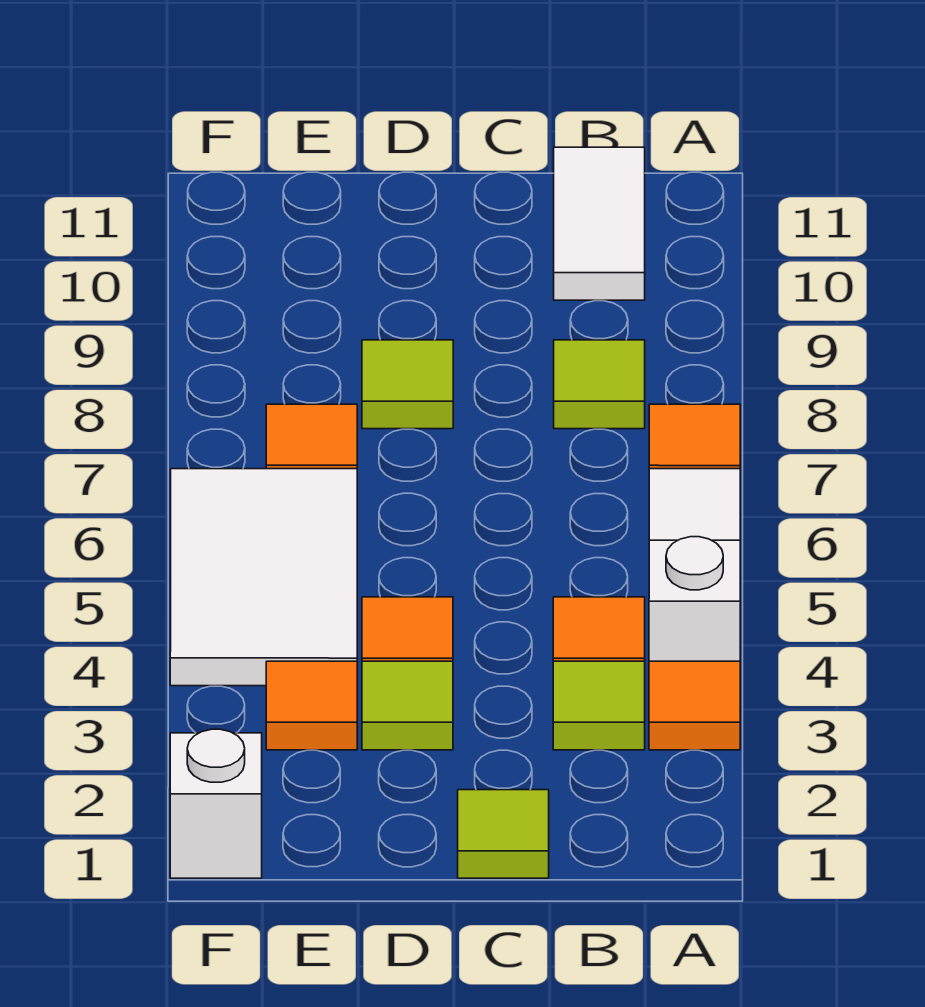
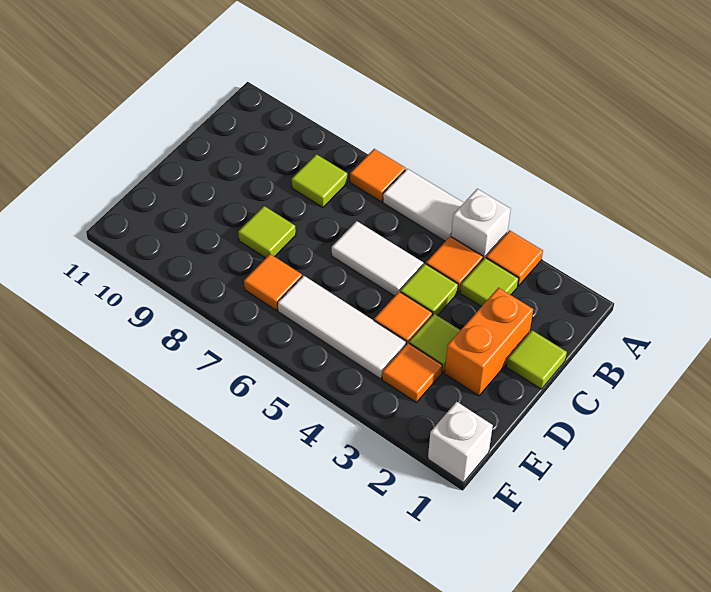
white 1x2 tile [554,147,645,300] -> white 1x2 tile moved to [332,221,423,296]
none -> orange 1x2 brick [445,288,533,396]
none -> lime 1x1 tile [400,264,458,316]
white 2x3 tile [170,469,357,686] -> white 1x3 tile [278,276,406,379]

